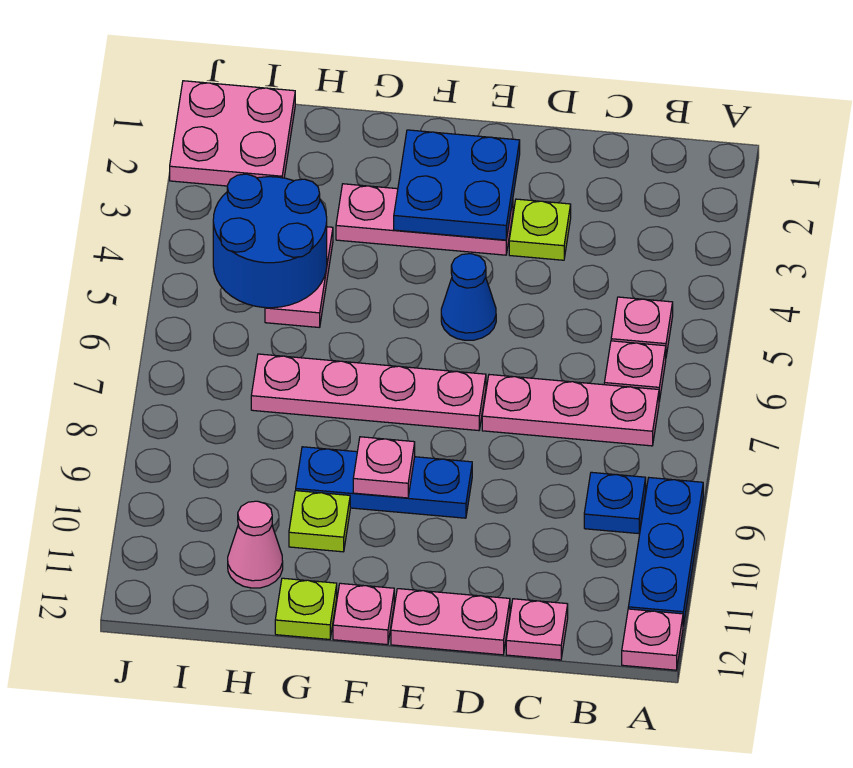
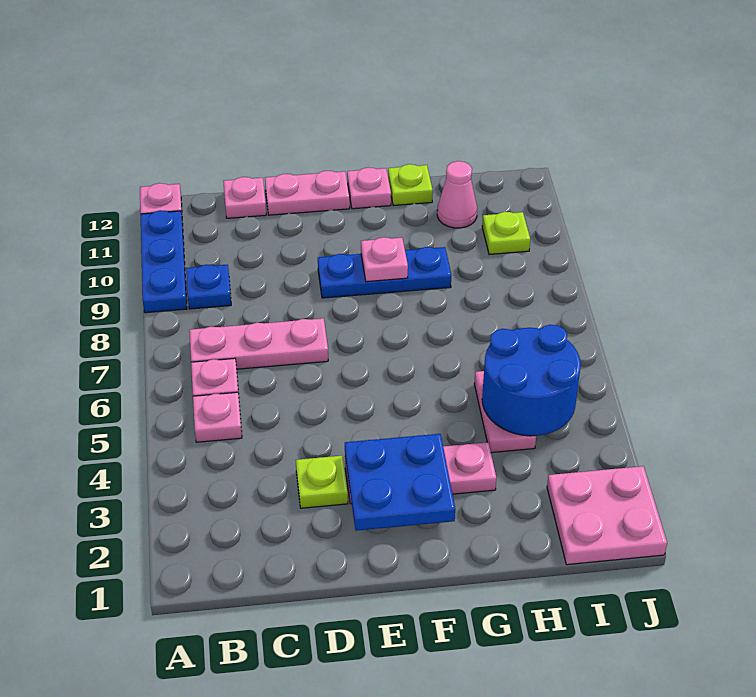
blue 1x1 cone [441,254,496,340] -> none
pink 1x4 plate [251,354,486,431] -> none
lime 1x1 plate [289,491,350,552] -> lime 1x1 plate moved to [482,212,530,254]

